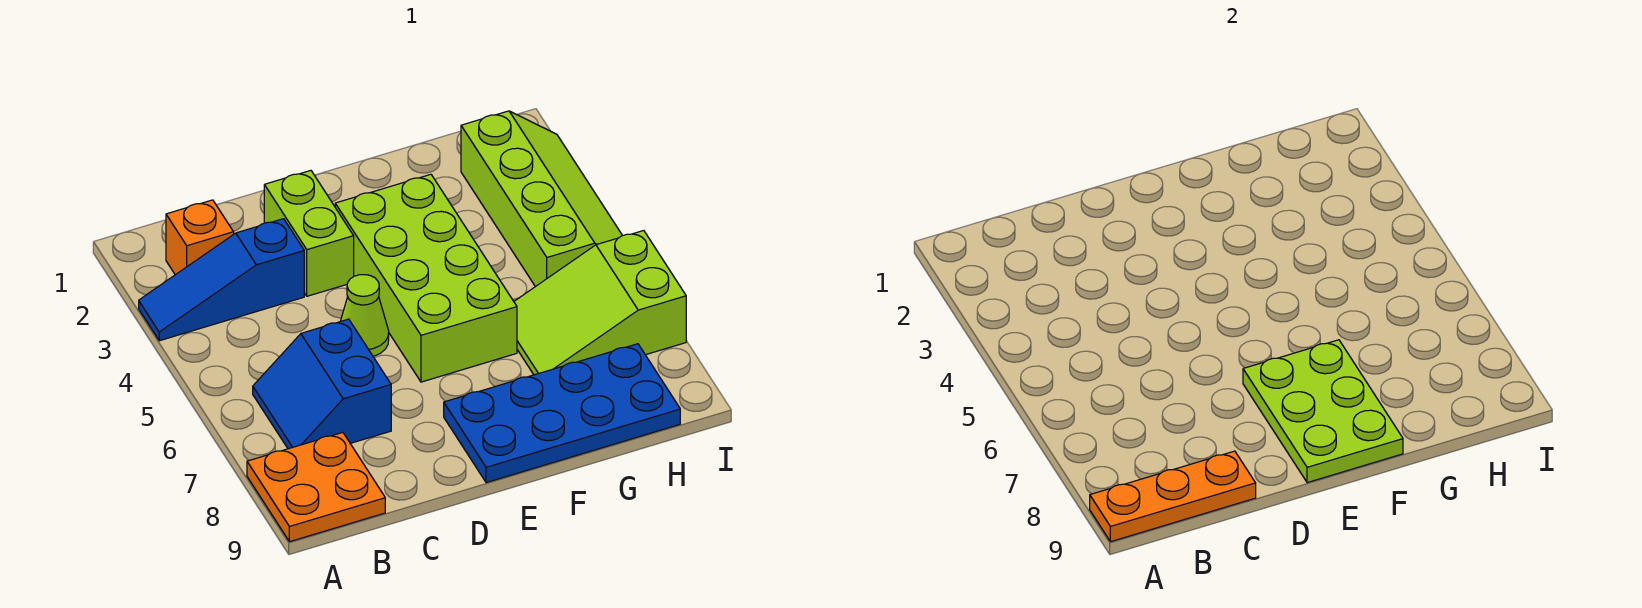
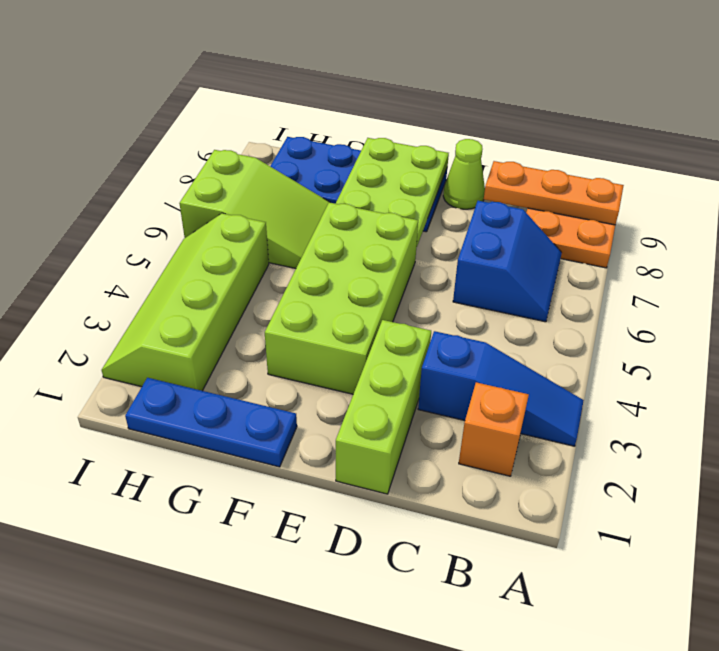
lime 1x2 brick [264,171,354,296] -> lime 1x3 brick [336,320,431,494]
lime 1x1 cone [341,275,389,356] -> lime 1x1 cone moved to [443,139,485,209]
none -> blue 1x3 plate [125,378,297,467]

